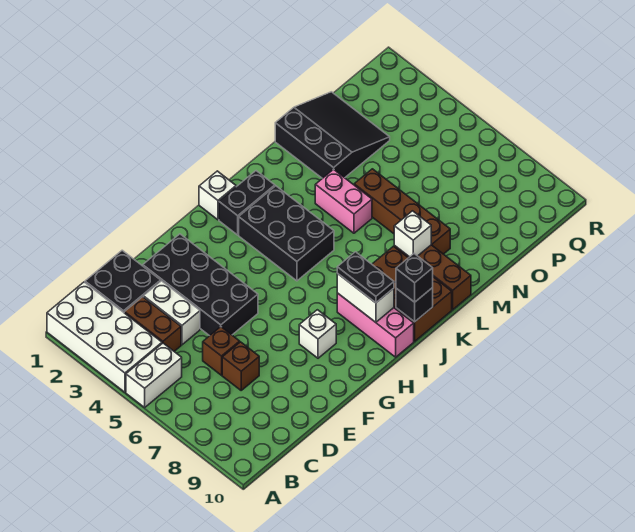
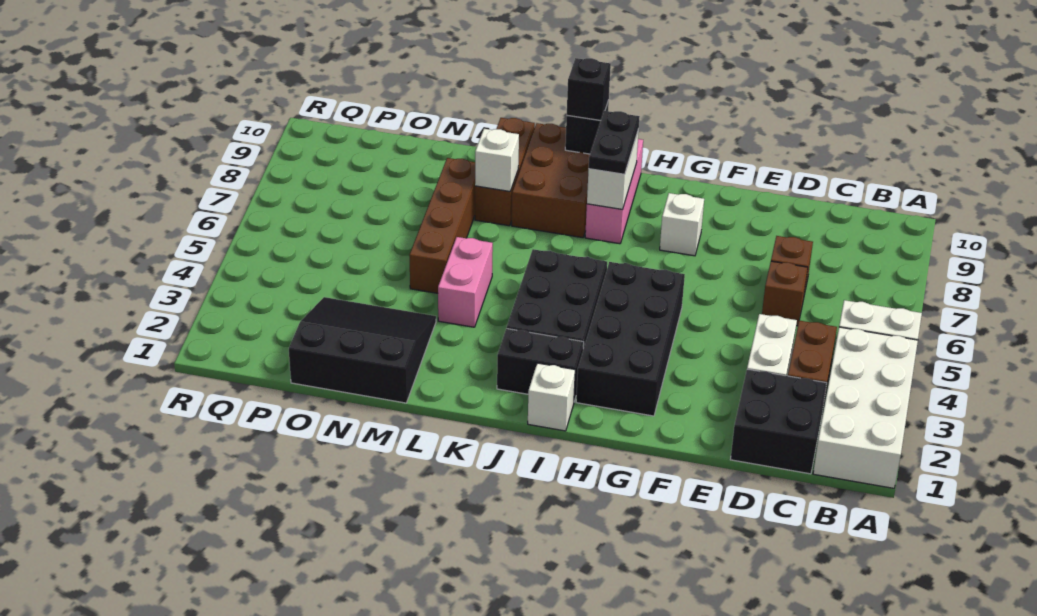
black 2x4 brick [143,234,258,336] -> black 2x4 brick moved to [576,262,685,416]
black 3x3 slope [275,92,390,178] -> black 3x3 slope turned to [289,297,436,403]

